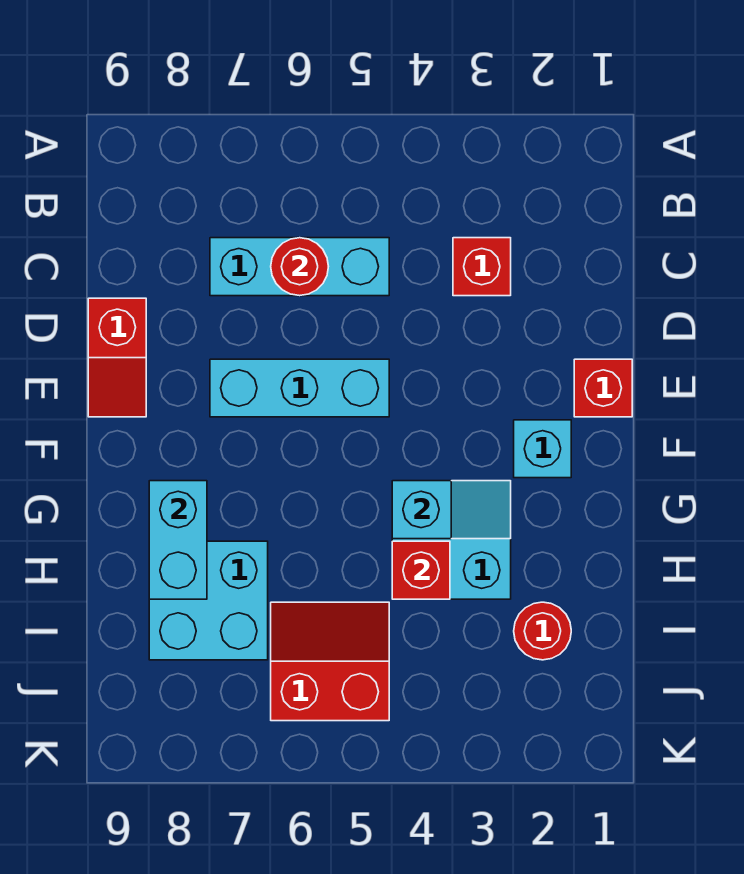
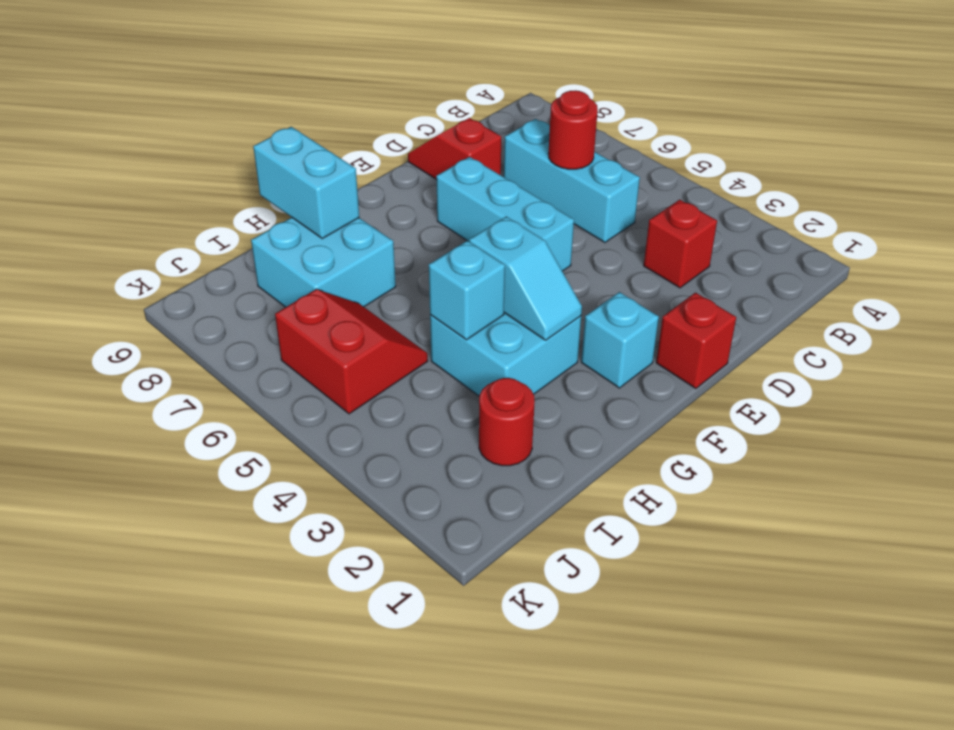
red 1x2 slope [88,298,146,417] -> red 1x2 slope turned to [408,118,501,179]
cyan 1x2 brick [149,481,207,599] -> cyan 1x2 brick turned to [253,127,359,239]
red 1x1 brick [392,541,450,599] -> cyan 1x1 brick [429,241,505,340]

